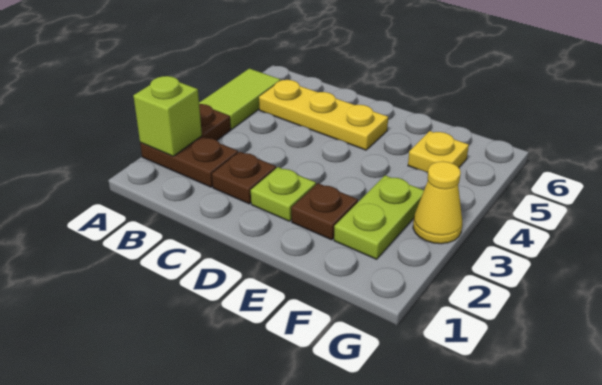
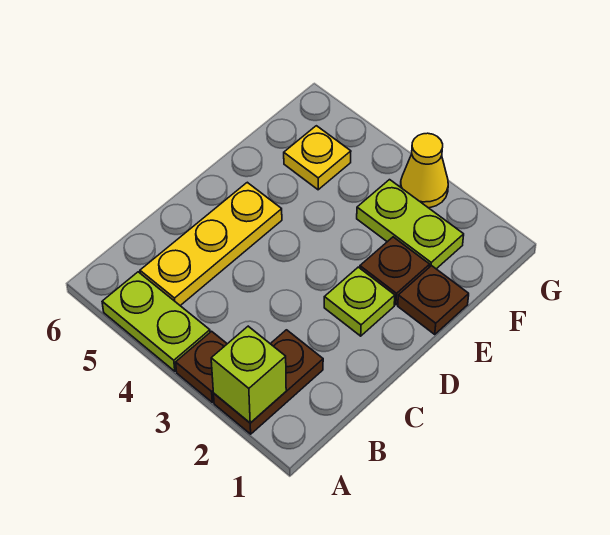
lime 1x2 tile [199,68,281,129] -> lime 1x2 plate [102,272,210,371]
brown 1x1 plate [212,152,276,204] -> brown 1x1 plate moved to [398,266,469,335]

